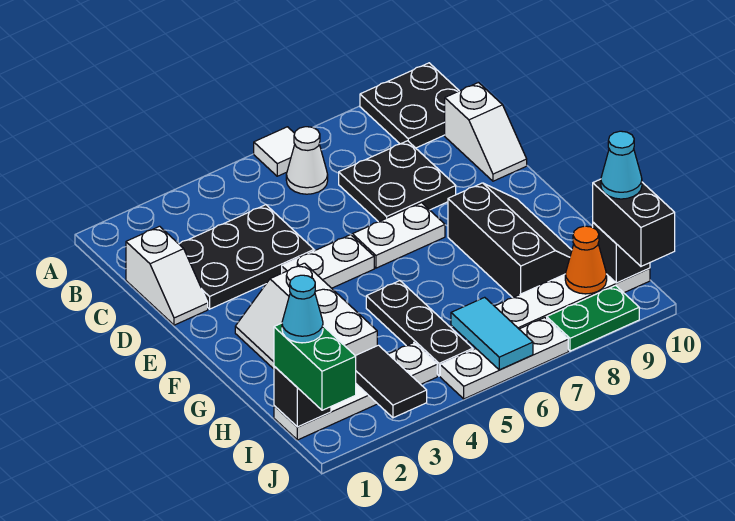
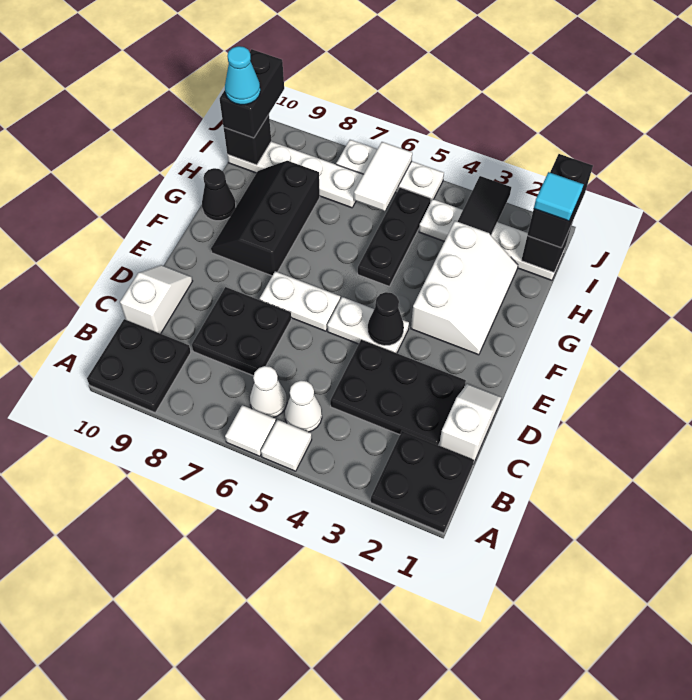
none -> black 2x2 plate [371,431,474,533]
none -> white 1x1 tile [261,420,312,471]
none -> white 1x1 cone [285,381,322,432]
none -> black 1x1 cone [368,292,404,346]
none -> black 1x1 cone [202,168,236,221]
green 1x2 brick [274,323,356,410] -> black 1x2 brick [527,154,593,248]
cyan 1x1 cone [282,275,323,343] -> cyan 1x1 tile [534,172,584,221]
cyan 1x2 tile [451,297,533,370] -> white 1x2 tile [354,142,412,211]
orange 1x1 cone [565,226,607,294] -> none
green 1x2 plate [547,286,639,351] -> none

